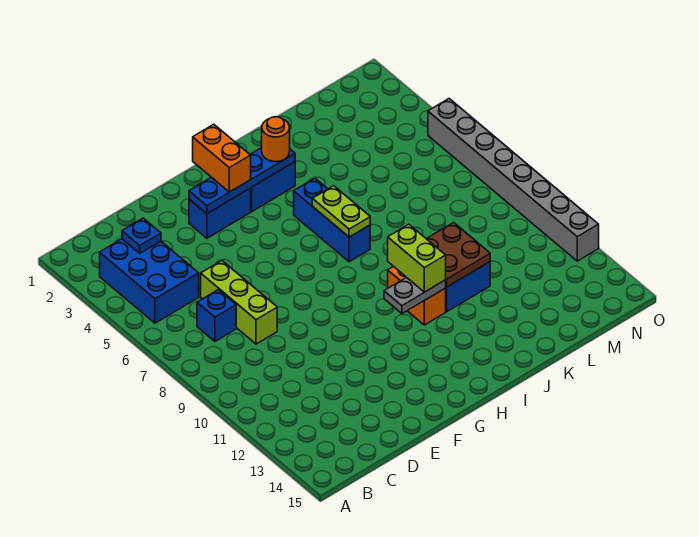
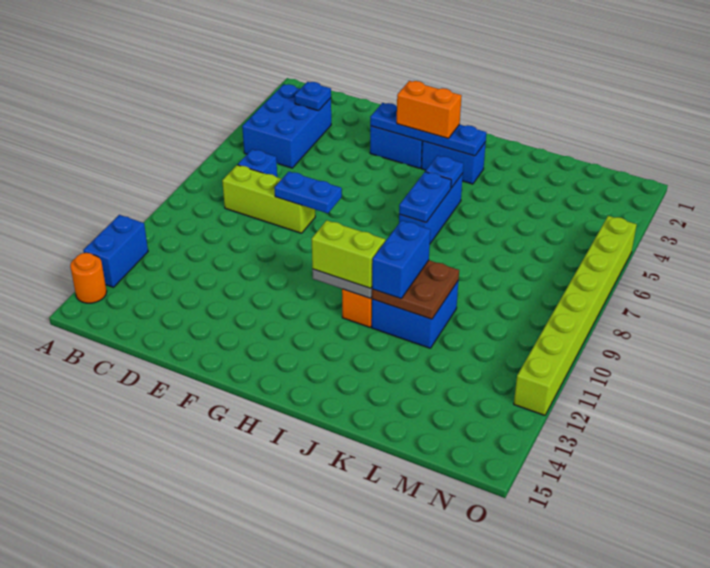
none -> blue 1x2 brick [83,215,148,287]
lime 1x3 brick [201,261,277,344] -> lime 1x3 brick turned to [222,165,315,233]
none -> blue 1x2 plate [274,172,342,213]
orange 1x2 brick [193,124,251,192] -> orange 1x2 brick turned to [397,81,462,138]
orange 1x1 round brick [262,117,290,162] -> orange 1x1 round brick moved to [70,253,107,303]
none -> blue 1x1 plate [425,156,463,188]
lime 1x2 plate [312,186,370,237] -> blue 1x2 plate [399,172,451,222]
lime 1x2 brick [388,224,446,292] -> lime 1x2 brick turned to [312,220,385,288]
none -> blue 1x2 brick [372,221,430,299]
grey 1x8 brick [428,99,599,261] -> lime 1x8 brick [514,216,637,415]

